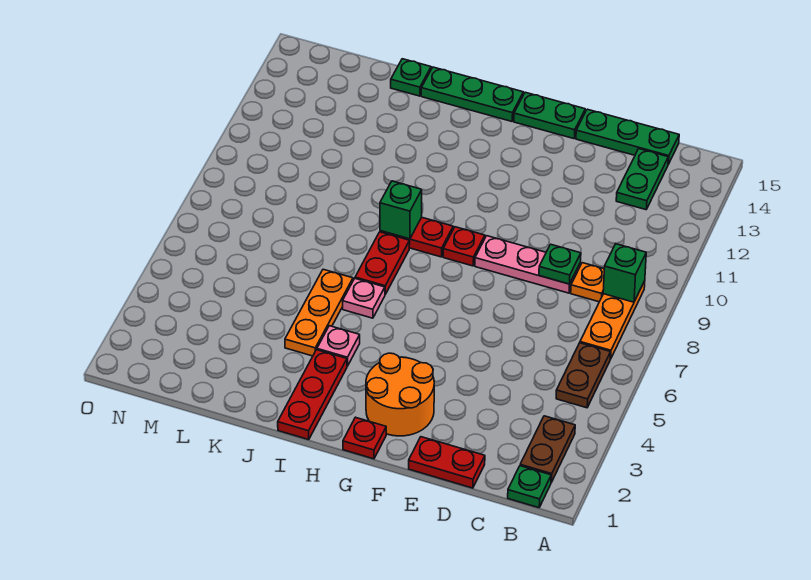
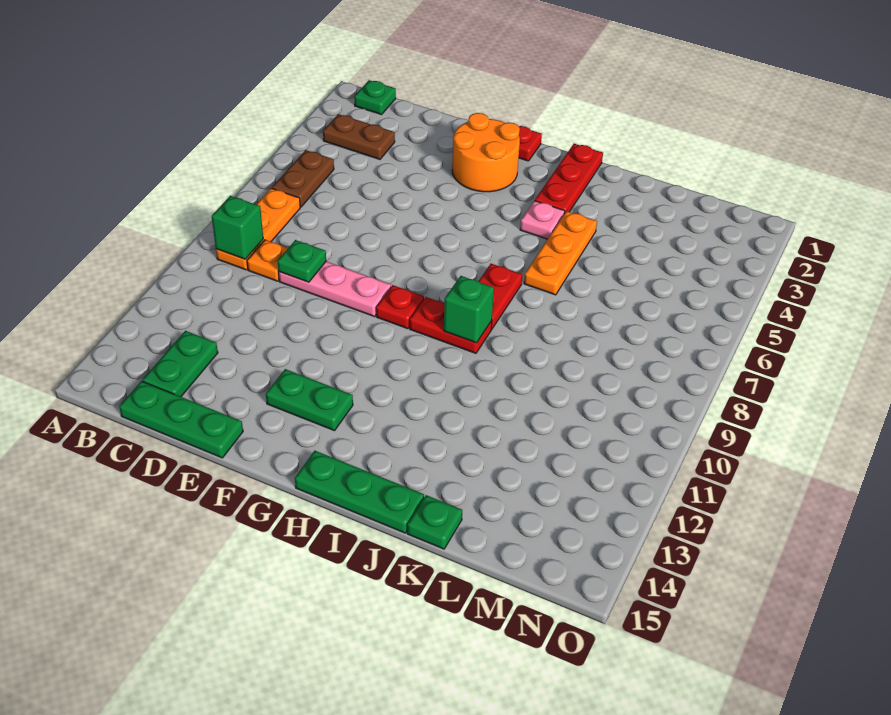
brown 1x2 plate [520,416,575,482] -> brown 1x2 plate turned to [323,114,395,159]
red 1x2 plate [409,437,485,488] -> none
green 1x2 plate [514,92,585,139] -> green 1x2 plate moved to [266,369,353,431]
pink 1x1 plate [343,279,385,318] -> none

